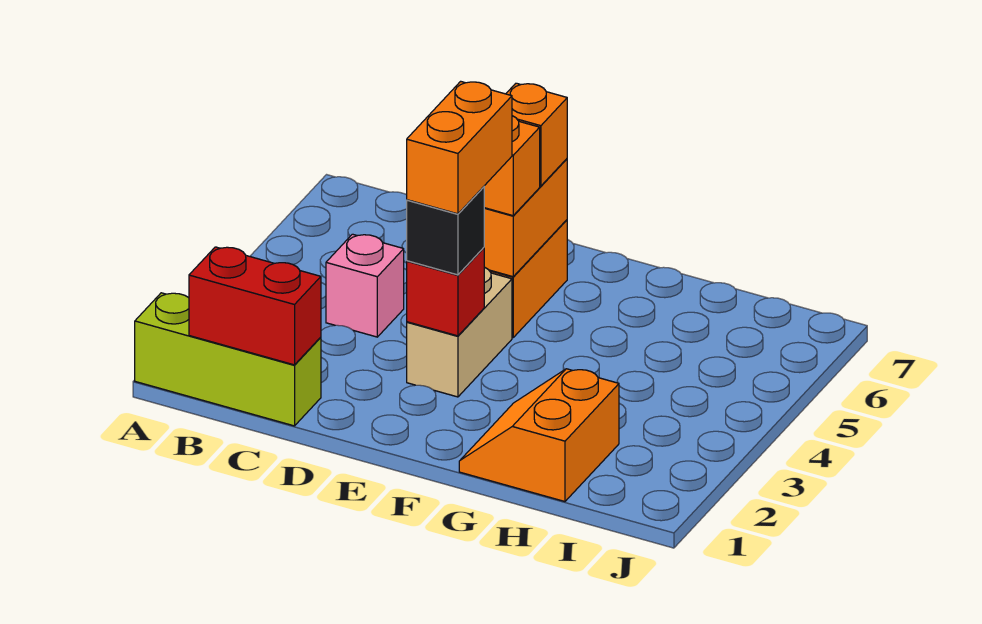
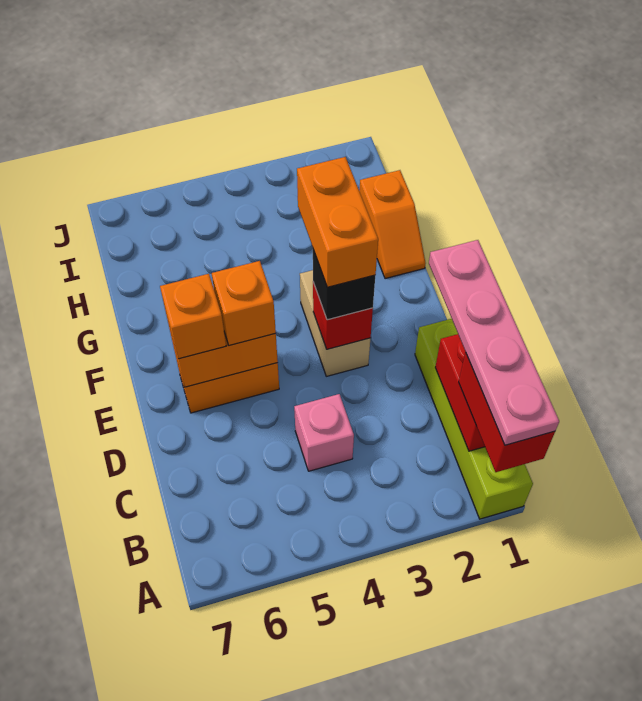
lime 1x3 brick [135,293,321,426] -> lime 1x4 brick [415,319,533,519]
none -> red 1x2 brick [459,352,555,472]
none -> pink 1x4 plate [429,240,559,445]
tan 1x2 brick [407,267,512,397] -> tan 1x2 brick turned to [300,270,370,376]
orange 1x2 brick [407,81,512,214] -> orange 1x2 brick turned to [297,157,378,287]
orange 2x2 slope [459,369,619,502] -> orange 1x2 slope [359,170,426,279]

